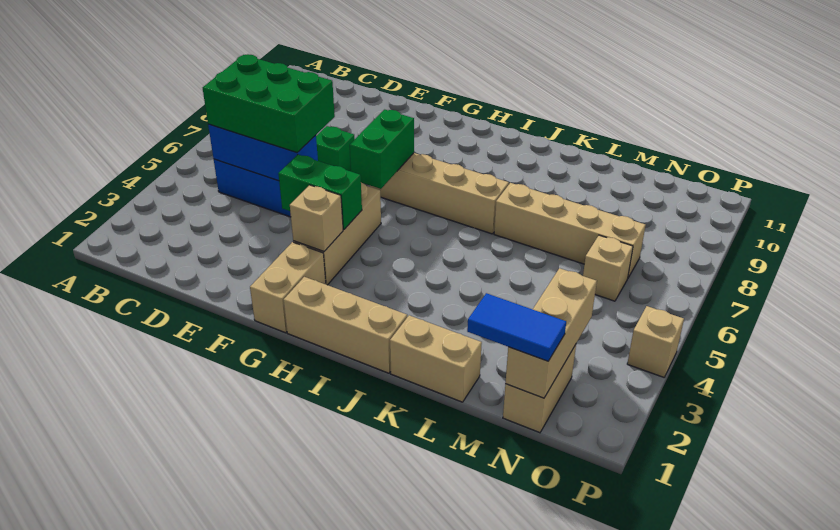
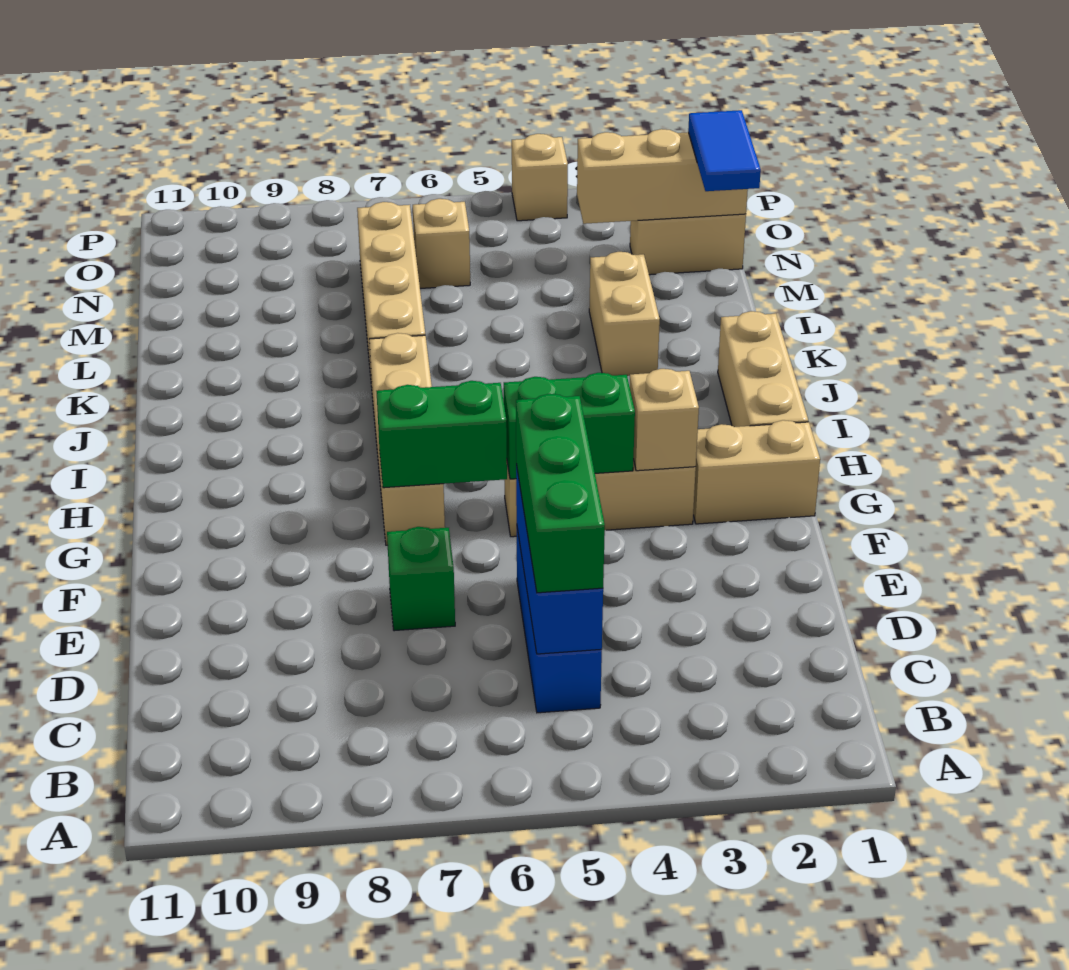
green 2x3 brick [203,54,335,153] -> green 1x3 brick [516,394,605,593]
green 1x2 brick [278,155,362,230] -> green 1x2 brick turned to [504,373,635,479]
tan 1x2 brick [390,315,482,402] -> tan 1x2 brick moved to [589,252,660,376]

